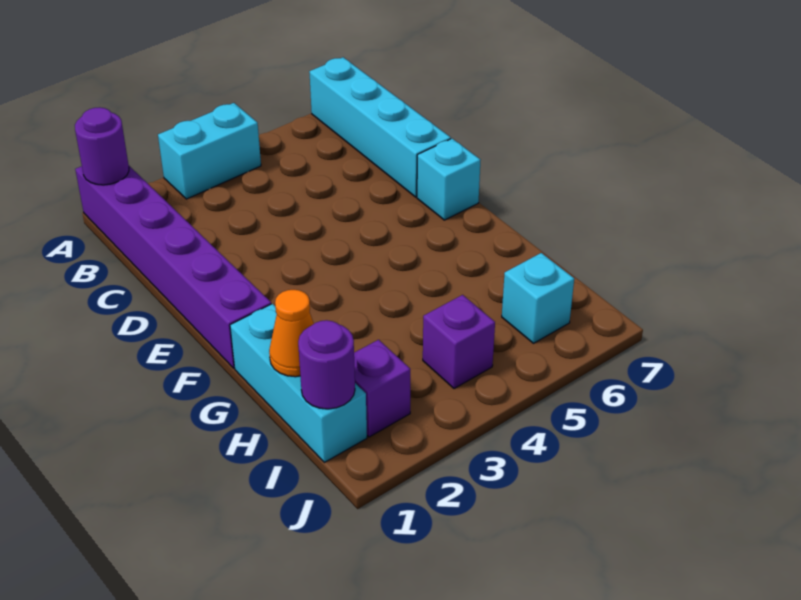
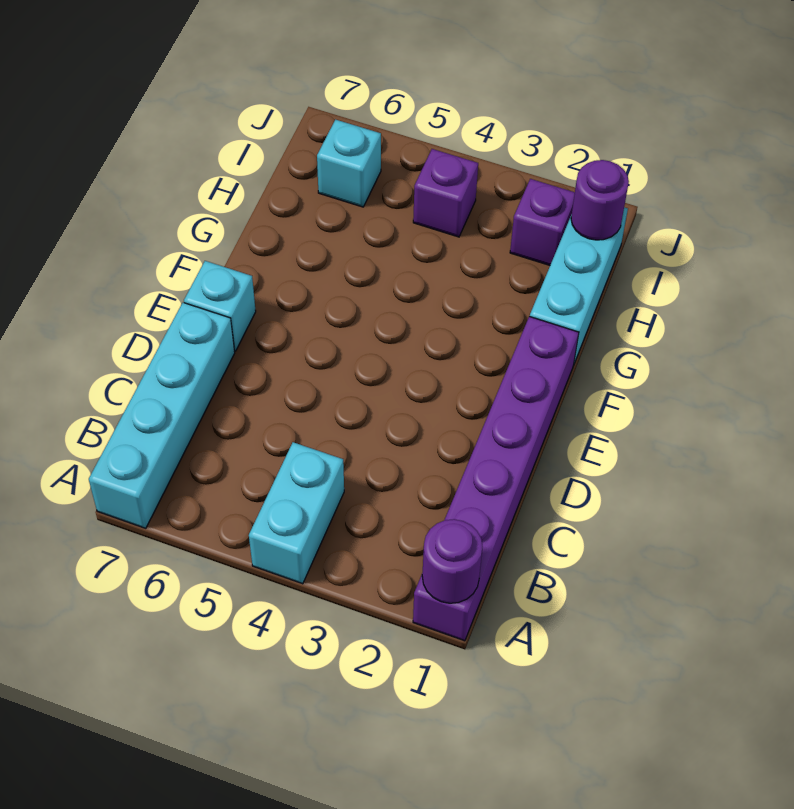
cyan 1x2 brick [158,103,261,199] -> cyan 1x2 brick turned to [249,442,344,584]
orange 1x1 cone [269,290,314,377] -> none

